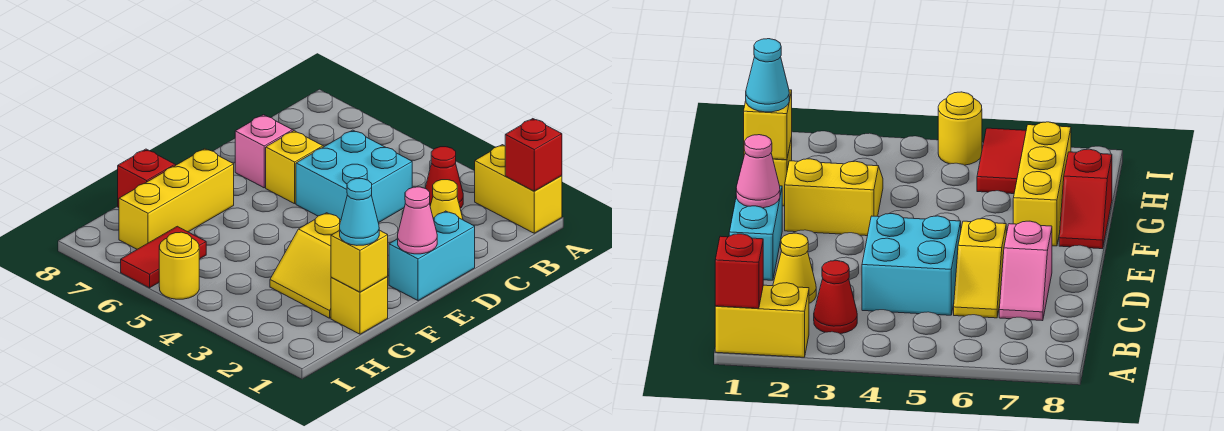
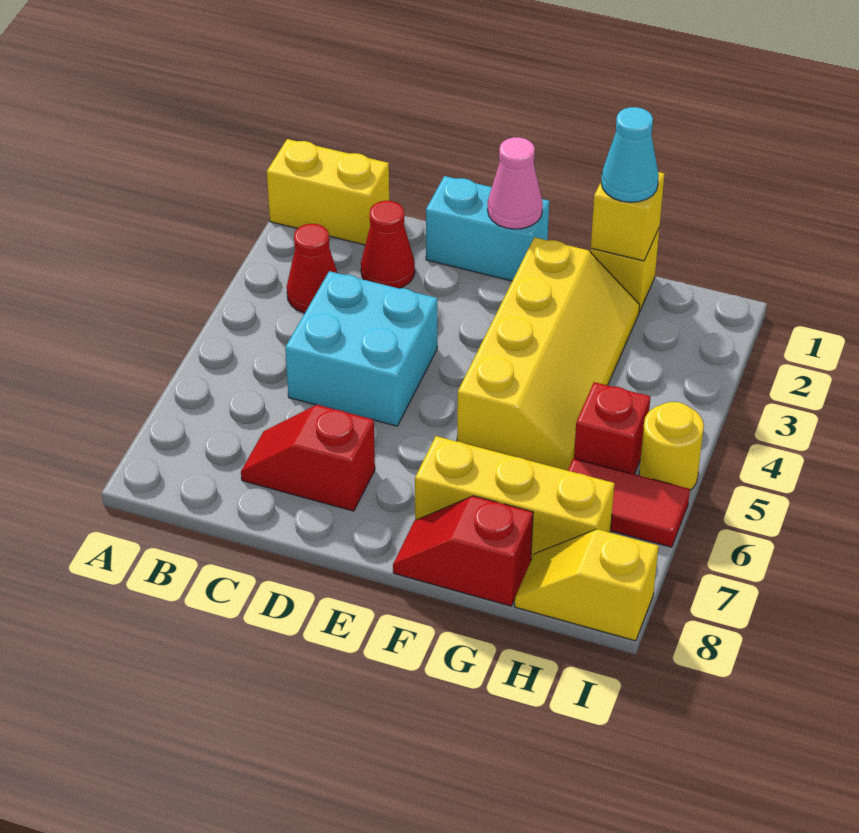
yellow 1x2 brick [475,145,562,233] -> yellow 1x2 brick turned to [267,139,389,245]
red 1x1 brick [505,119,562,191] -> red 1x1 brick moved to [574,382,650,474]
yellow 1x1 cone [430,180,463,220] -> red 1x1 cone [361,201,415,288]
yellow 1x2 slope [266,131,324,204] -> yellow 1x2 slope moved to [515,529,659,641]
pink 1x2 slope [235,115,294,188] -> red 1x2 slope [241,405,375,511]
yellow 2x2 slope [270,213,341,318] -> yellow 2x4 slope [457,237,640,471]

